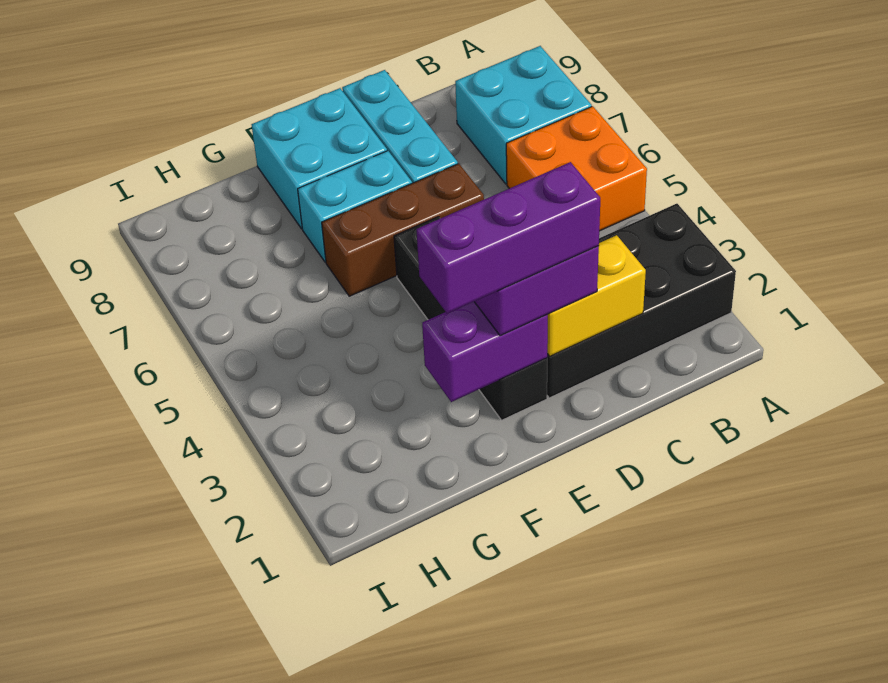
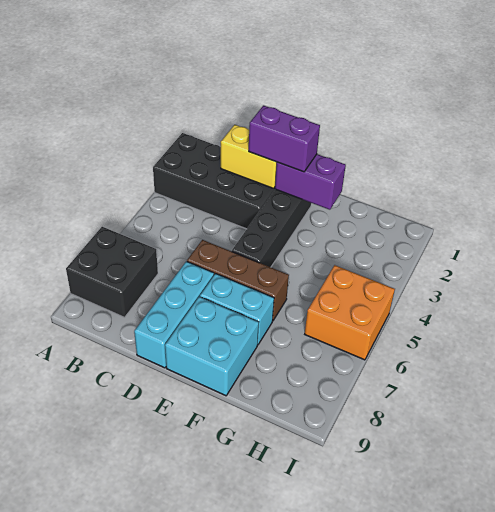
orange 2x2 brick [506,106,647,231] -> orange 2x2 brick moved to [305,265,395,360]
cyan 2x2 brick [455,46,592,184] -> black 2x2 brick [66,227,158,317]
purple 1x3 brick [416,162,600,314] -> none

